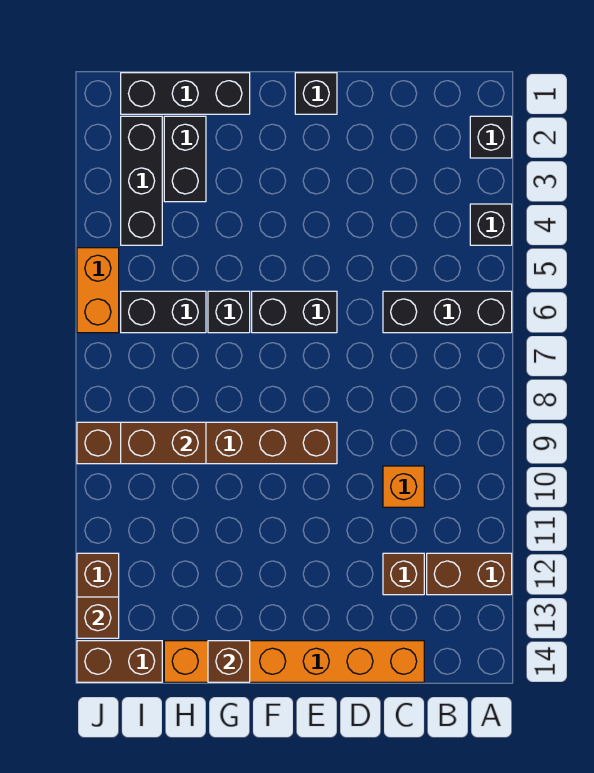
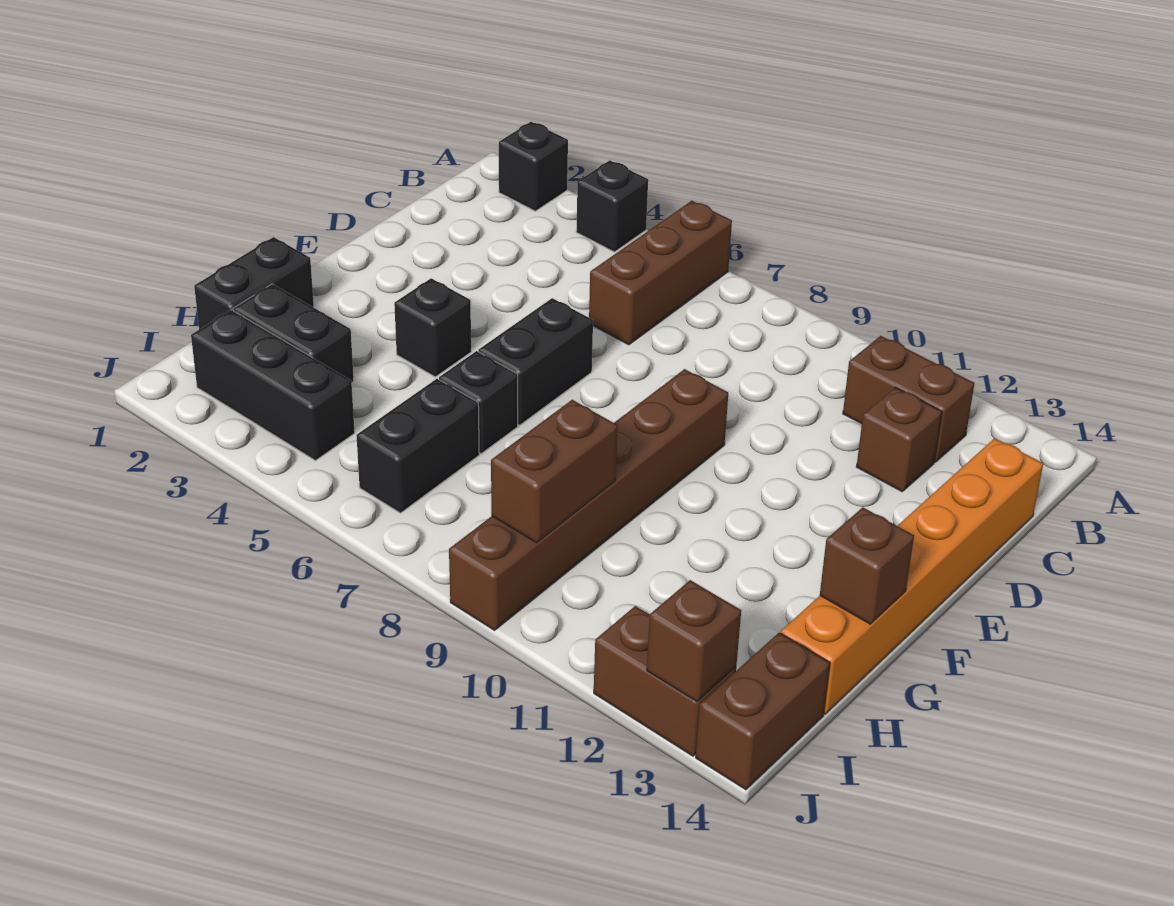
black 1x3 brick [383,291,512,333] -> brown 1x3 brick [589,201,732,345]
brown 1x2 brick [427,553,512,595] -> brown 1x2 brick turned to [843,336,974,462]
orange 1x1 brick [383,466,424,507] -> none
black 1x1 brick [295,73,337,114] -> black 1x1 brick moved to [394,278,471,377]
black 1x3 brick [121,73,250,114] -> black 1x2 brick [194,237,314,329]
orange 1x2 brick [77,248,119,333] -> none

